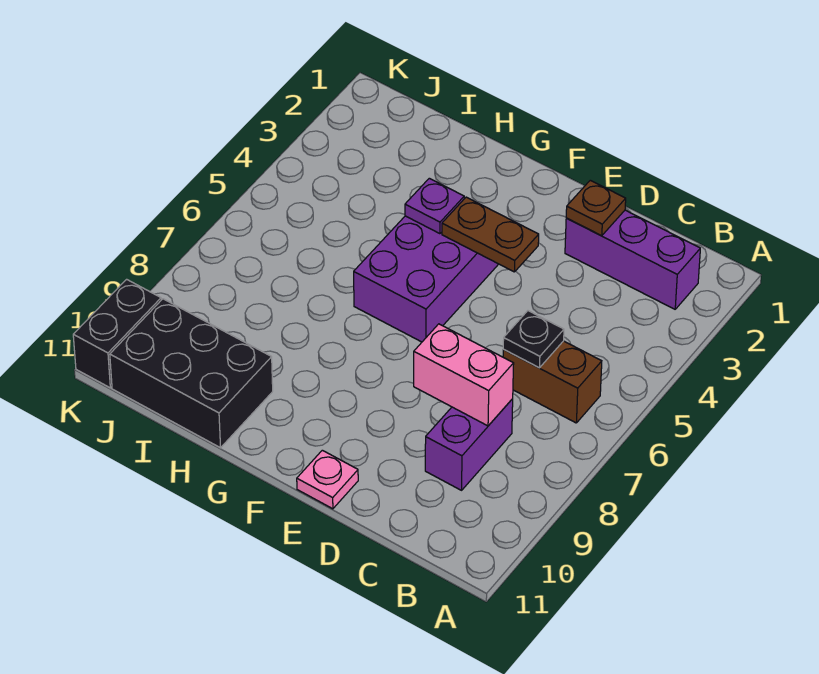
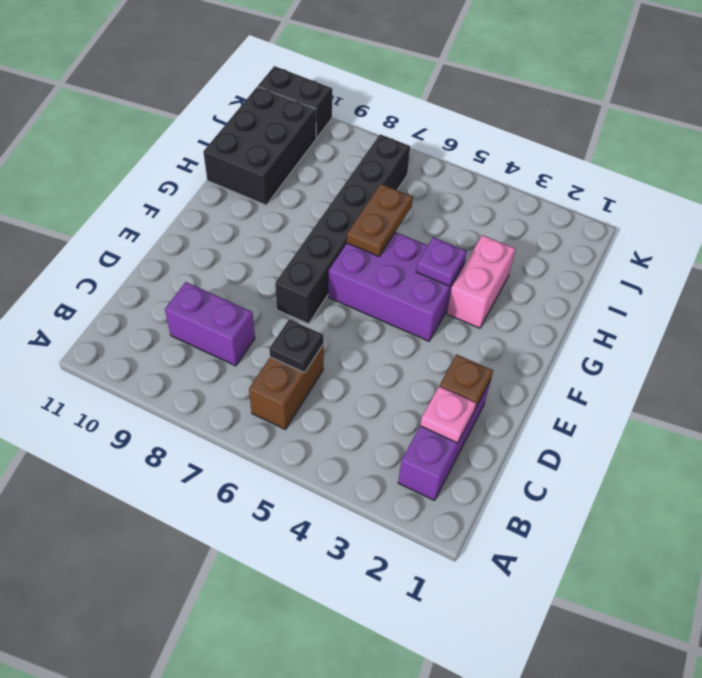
pink 1x2 brick [414,324,514,426] -> pink 1x2 brick moved to [447,235,515,328]
brown 1x2 plate [442,197,539,272] -> brown 1x2 plate moved to [347,184,413,256]
none -> black 1x6 brick [275,134,410,324]
pink 1x1 plate [297,450,358,509] -> pink 1x1 plate moved to [420,386,476,443]

